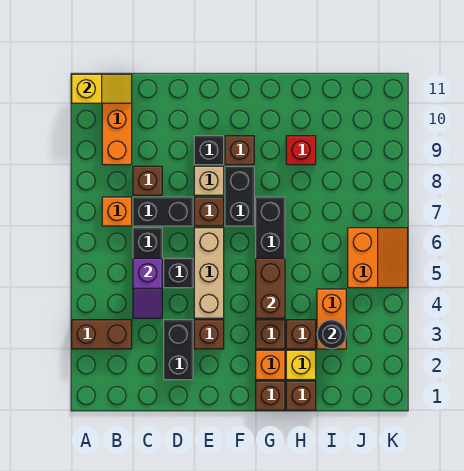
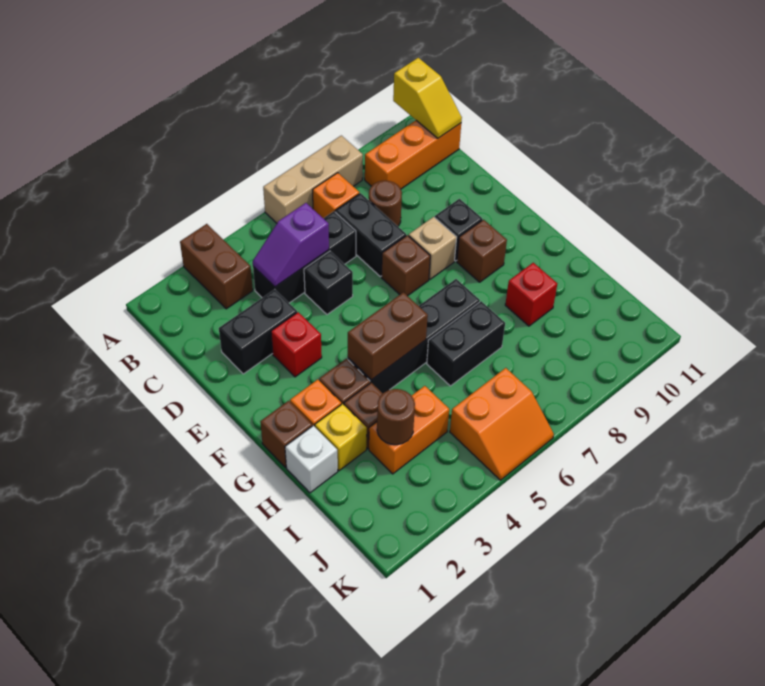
brown 1x1 brick [133,166,162,195] -> brown 1x1 round brick [369,181,402,226]
brown 1x1 brick [194,320,224,349] -> red 1x1 brick [271,312,322,377]
tan 1x3 brick [194,228,224,318] -> tan 1x3 brick moved to [263,136,363,223]
black 1x2 brick [225,166,254,226] -> black 1x2 brick moved to [427,301,505,386]
brown 1x1 brick [286,381,316,410] -> white 1x1 brick [285,426,338,493]
black 1x1 round brick [317,320,346,349] -> brown 1x1 round brick [377,389,415,445]

